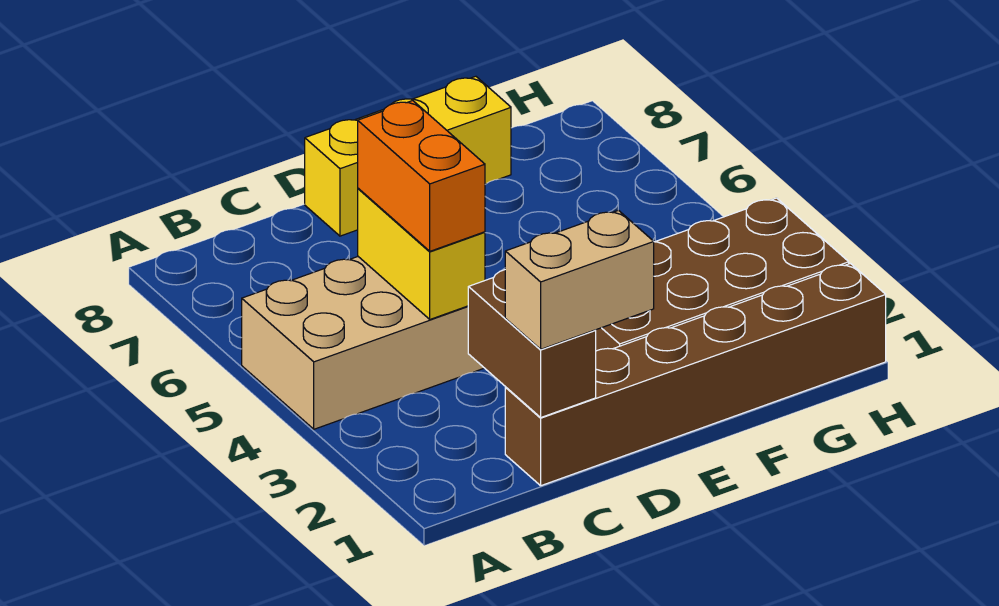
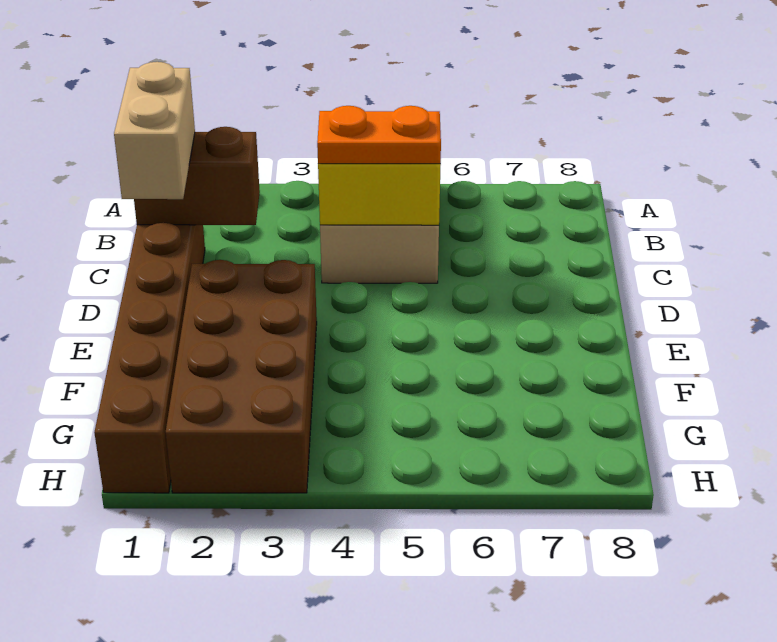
orange 1x2 brick [358,101,485,251] -> orange 1x2 plate [317,106,441,164]
yellow 1x3 brick [305,76,511,236] -> none

